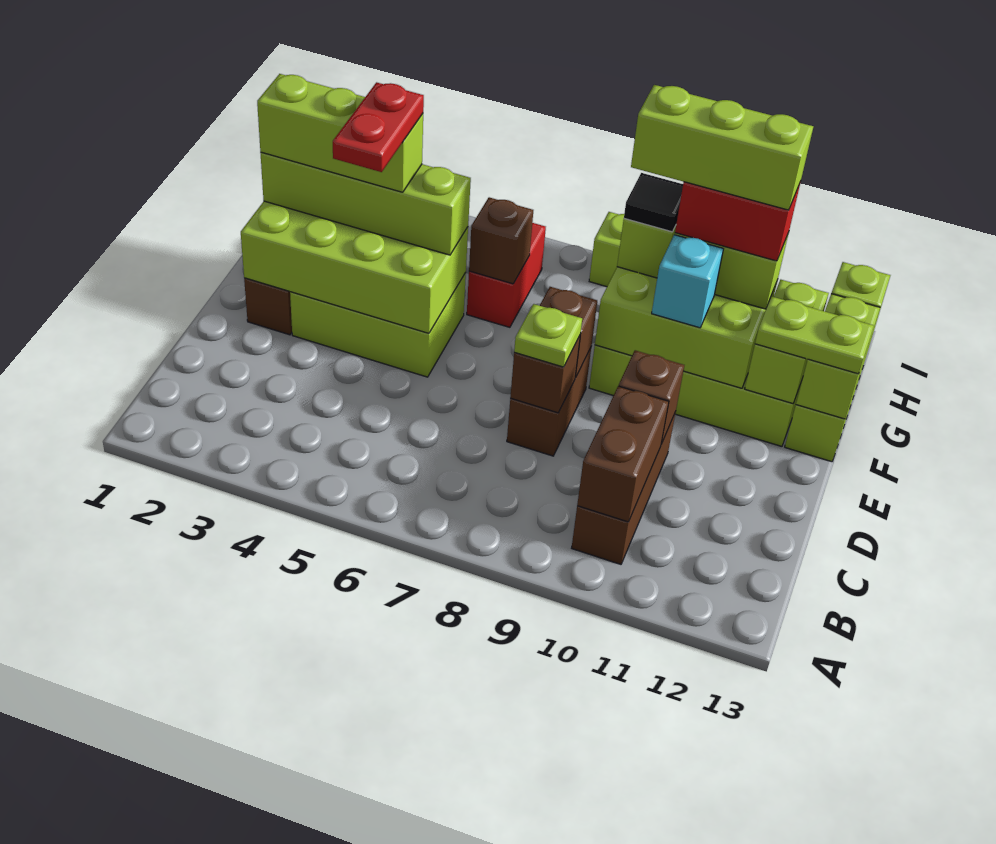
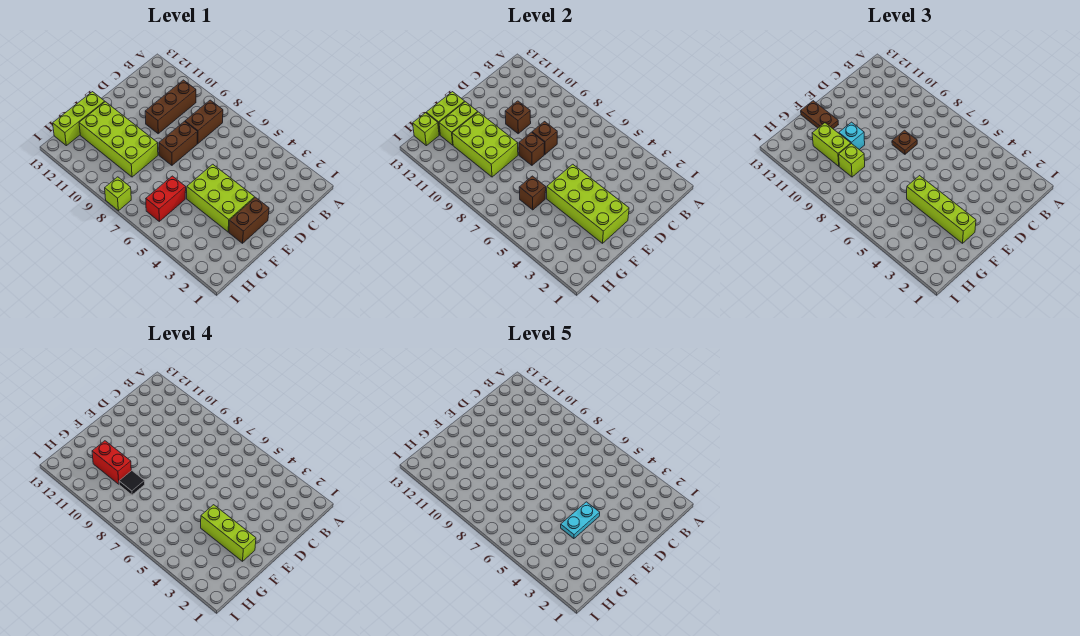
brown 1x2 brick [577,386,669,522] -> brown 1x2 brick moved to [185,100,223,144]
lime 1x1 plate [514,304,582,367] -> brown 1x1 plate [892,130,917,154]
red 1x2 plate [333,82,424,172] -> cyan 1x2 plate [561,502,600,539]
lime 1x2 plate [755,296,874,374] -> brown 1x2 plate [801,101,838,129]
lime 1x3 brick [631,85,813,210] -> none

